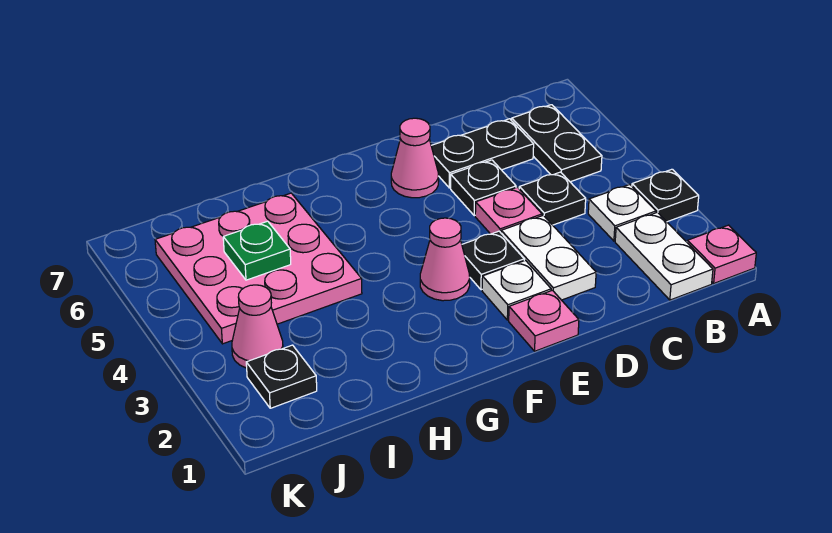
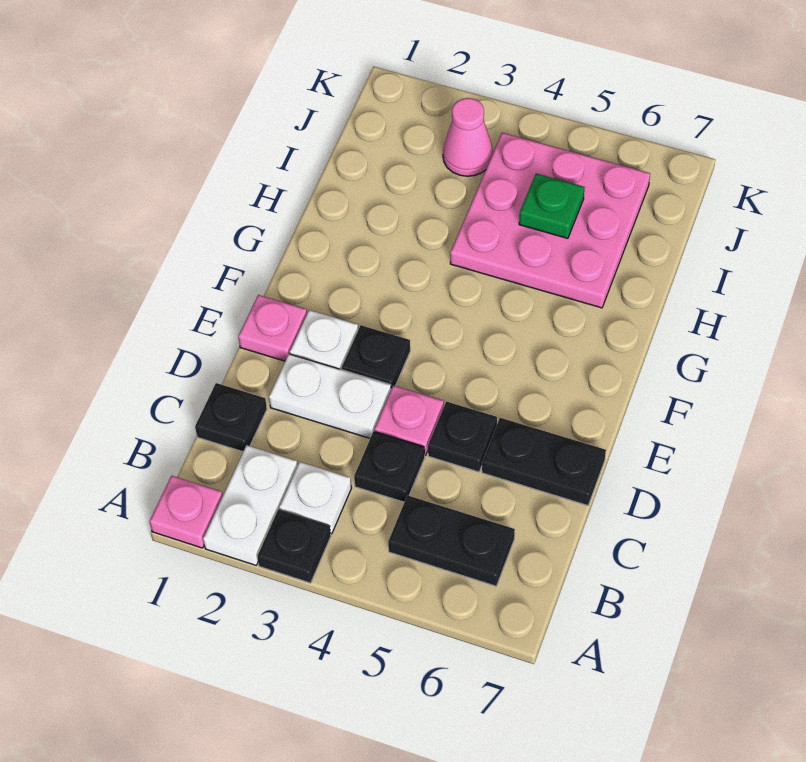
white 1x2 plate [615,212,713,300] -> white 1x2 plate turned to [203,445,298,565]
black 1x2 plate [431,119,534,188] -> black 1x2 plate turned to [482,418,606,505]
pink 1x1 cone [391,118,439,198] -> none
pink 1x1 cone [420,218,470,301] -> none
black 1x1 plate [246,345,317,408] -> black 1x1 plate moved to [195,383,267,452]

